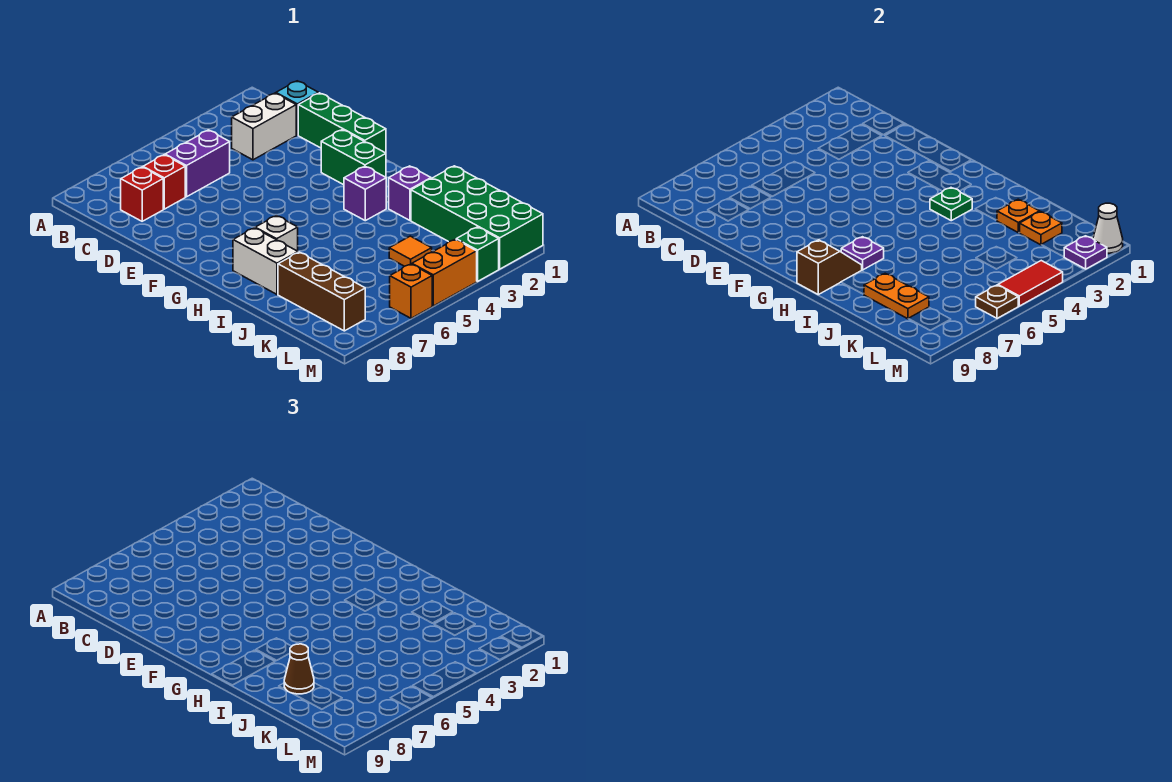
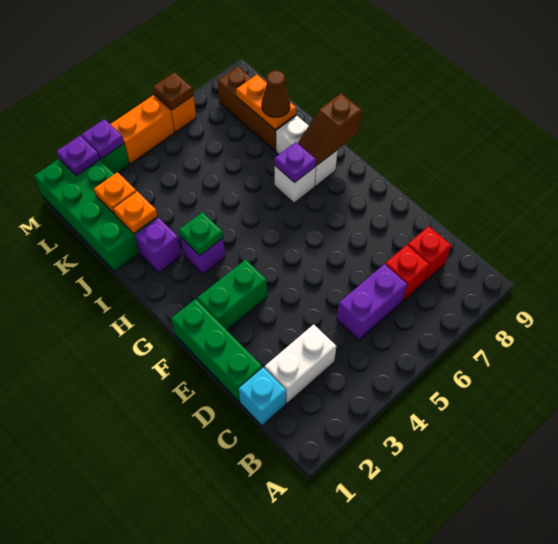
green 1x2 brick [321,130,386,185] -> green 1x2 brick turned to [197,259,267,330]
orange 1x1 tile [389,236,432,266] -> none
white 1x1 cone [1093,203,1123,253] -> none
none -> purple 1x1 plate [81,119,124,159]
red 1x2 tile [998,261,1063,306] -> none

